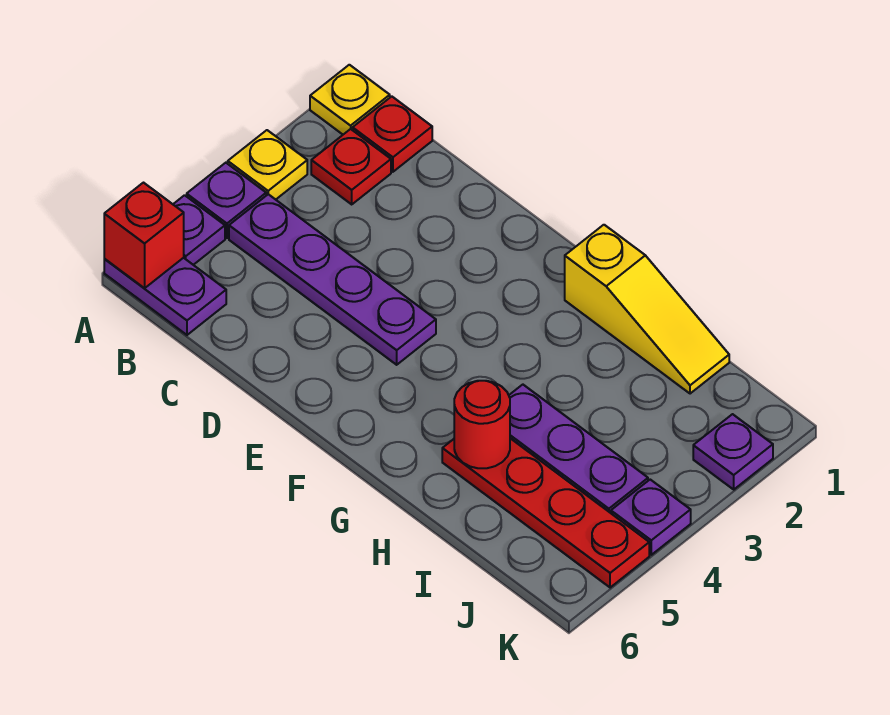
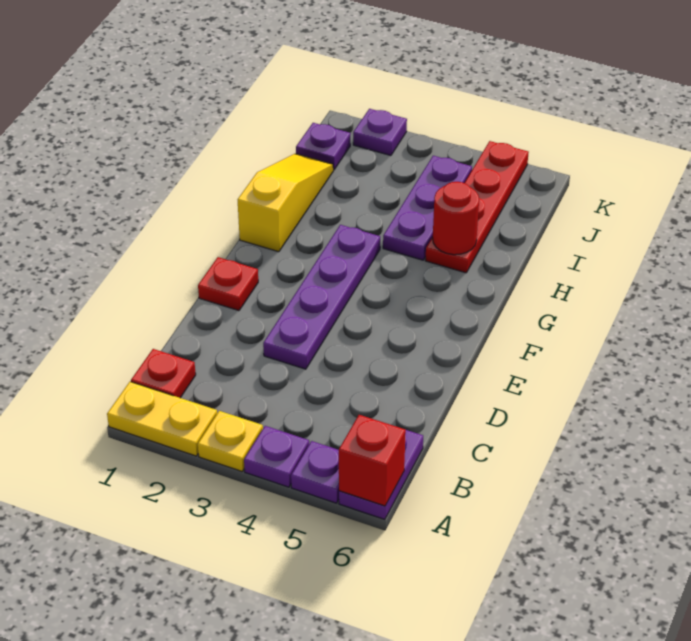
yellow 1x1 plate [310,65,390,134] -> yellow 1x2 plate [107,382,217,456]
red 1x1 plate [311,129,391,204] -> red 1x1 plate moved to [198,257,258,311]
purple 1x4 plate [229,194,436,365] -> purple 1x4 plate moved to [263,225,380,369]
purple 1x1 plate [611,480,691,555] -> purple 1x1 plate moved to [296,123,351,170]

